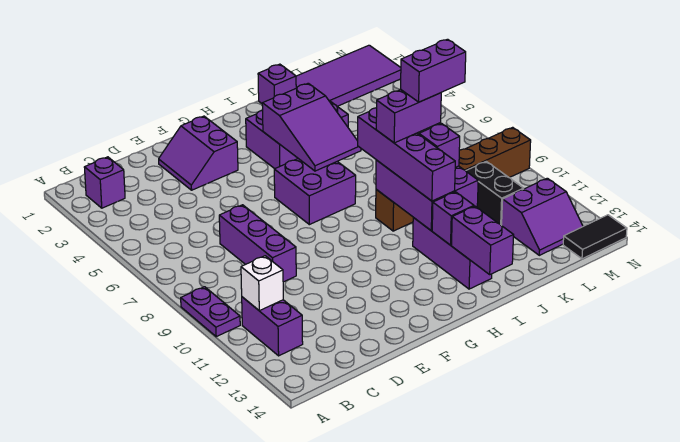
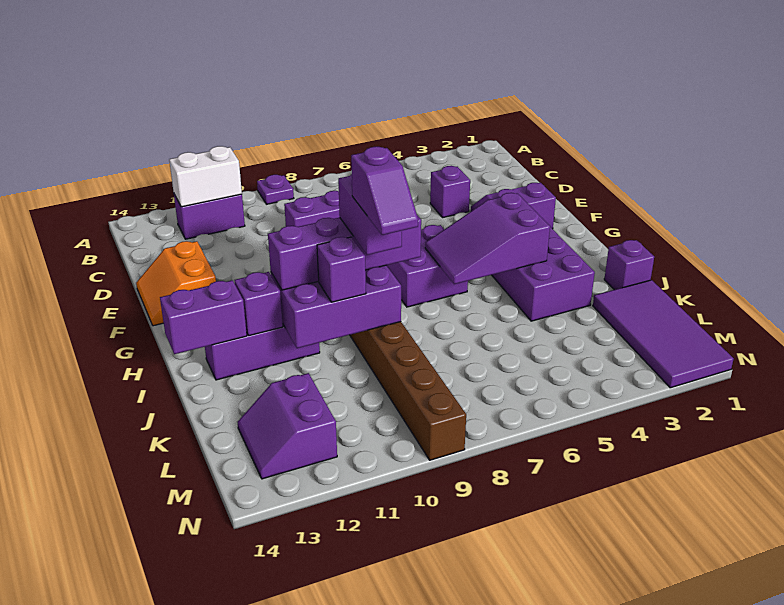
purple 1x2 plate [181,287,240,337] -> purple 1x1 plate [257,175,294,204]
purple 1x1 brick [84,157,125,208] -> purple 1x1 brick moved to [430,166,470,218]
white 1x1 brick [241,256,283,311] -> white 1x2 brick [169,146,242,207]
none -> orange 2x2 slope [136,241,216,326]
purple 1x2 brick [401,39,466,102] -> purple 1x2 slope [351,147,418,235]
black 1x2 brick [466,161,524,226] -> none
black 1x2 tile [563,215,627,259] -> none

